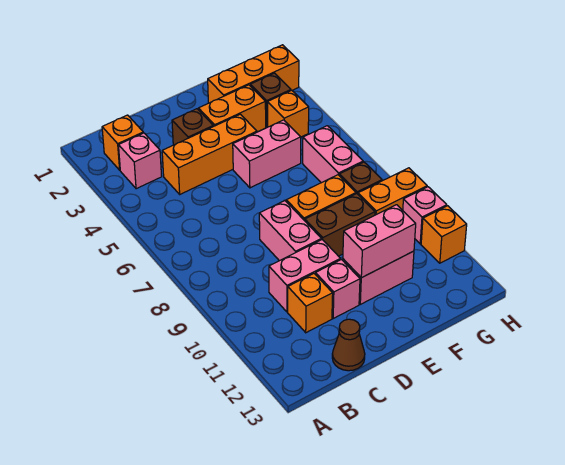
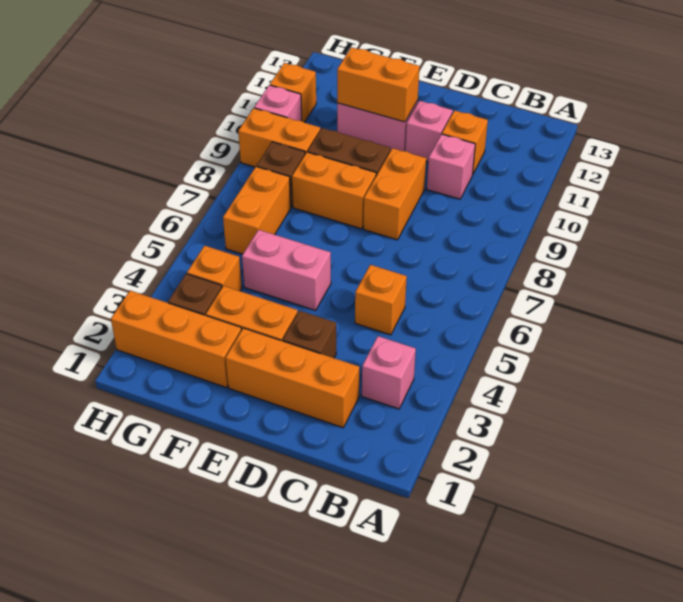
orange 1x1 brick [102,115,143,170] -> orange 1x1 brick moved to [355,265,407,335]
orange 1x3 brick [162,114,257,194] -> orange 1x3 brick moved to [226,328,359,428]
pink 1x2 brick [269,240,341,312] -> pink 1x1 brick [427,134,475,199]
brown 1x1 cone [332,319,365,371] -> none
pink 1x2 brick [259,201,321,261] -> orange 1x2 brick [363,148,426,240]
pink 1x2 brick [343,205,416,278] -> orange 1x2 brick [337,47,420,122]
pink 1x2 brick [303,126,363,183] -> orange 1x2 brick [223,167,291,254]

